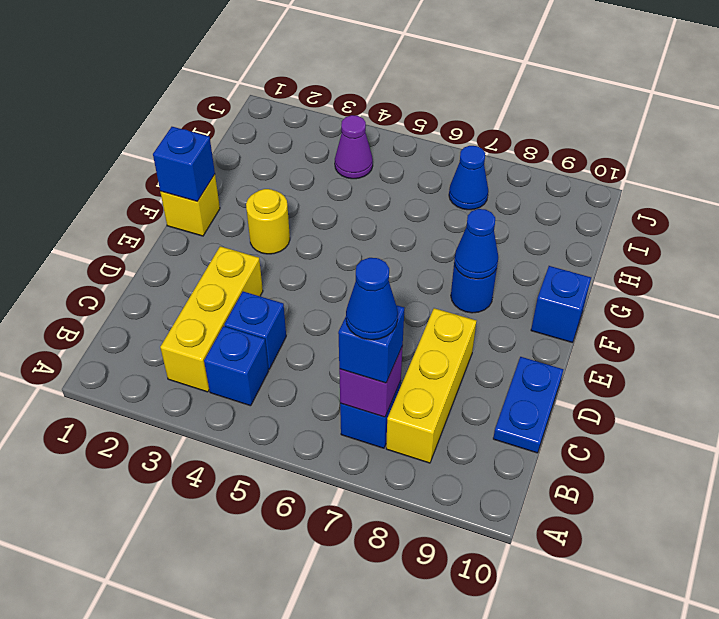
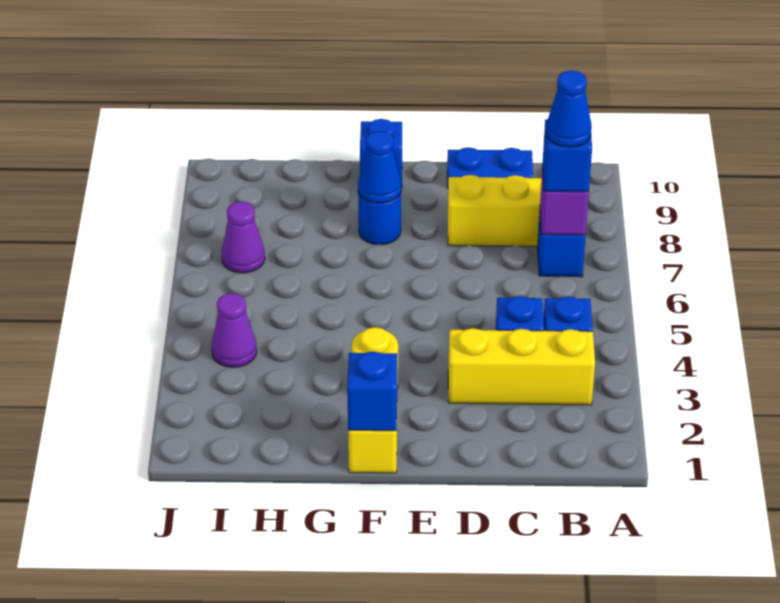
blue 1x1 cone [449,146,488,210] -> purple 1x1 cone [222,201,265,273]

